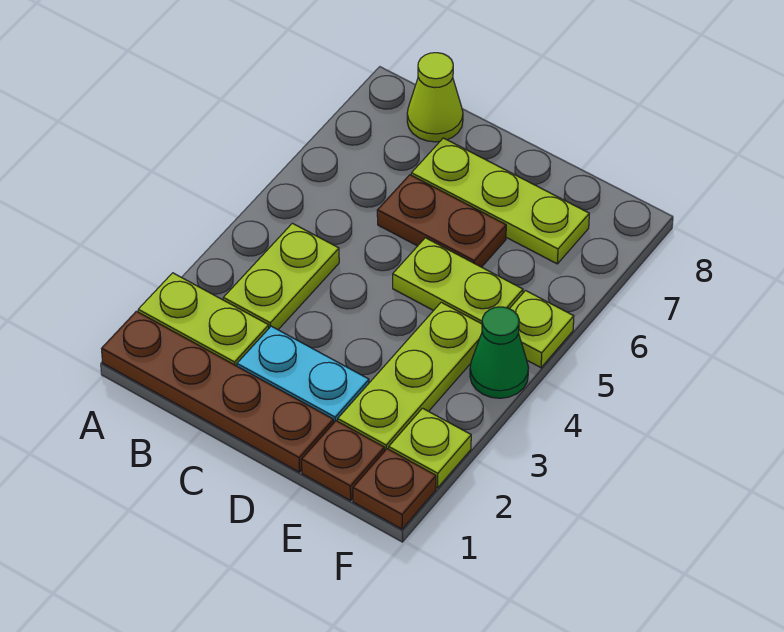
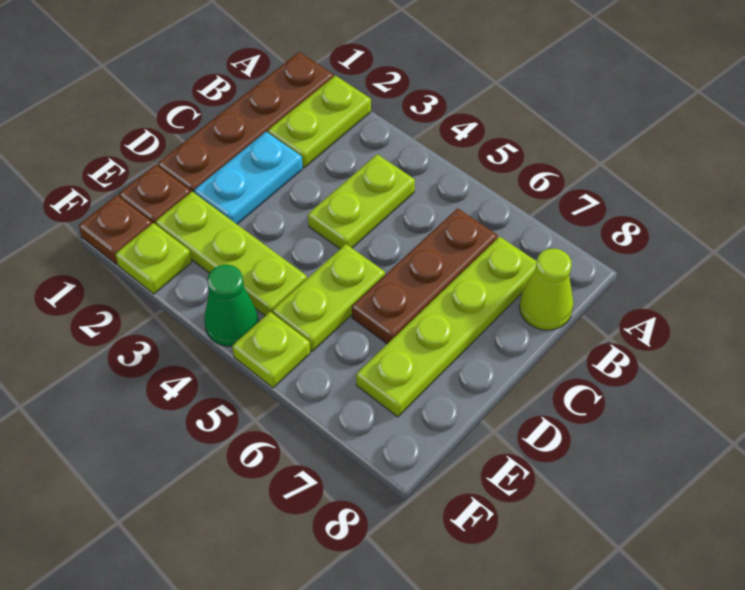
lime 1x2 plate [223,223,339,330] -> lime 1x2 plate turned to [308,154,415,249]
brown 1x2 plate [377,175,506,267] -> brown 1x3 plate [352,208,498,344]
lime 1x3 plate [411,138,589,264] -> lime 1x4 plate [356,237,537,417]

